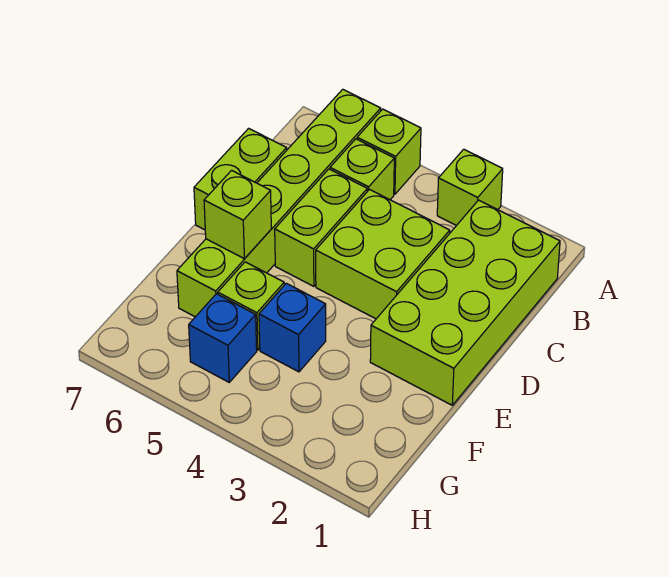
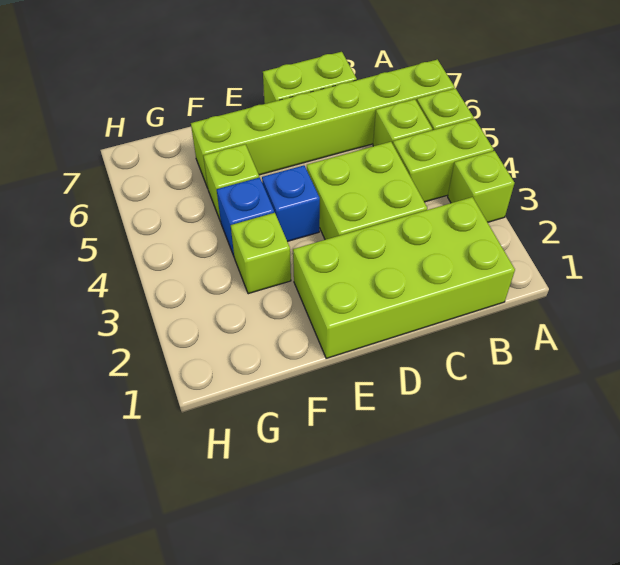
lime 1x2 brick [275,169,367,286] -> lime 1x2 brick moved to [393,119,494,202]
lime 1x1 brick [204,170,271,258] -> lime 1x1 brick moved to [231,213,291,294]
blue 1x1 brick [189,294,257,382] -> blue 1x1 brick moved to [262,165,320,242]

